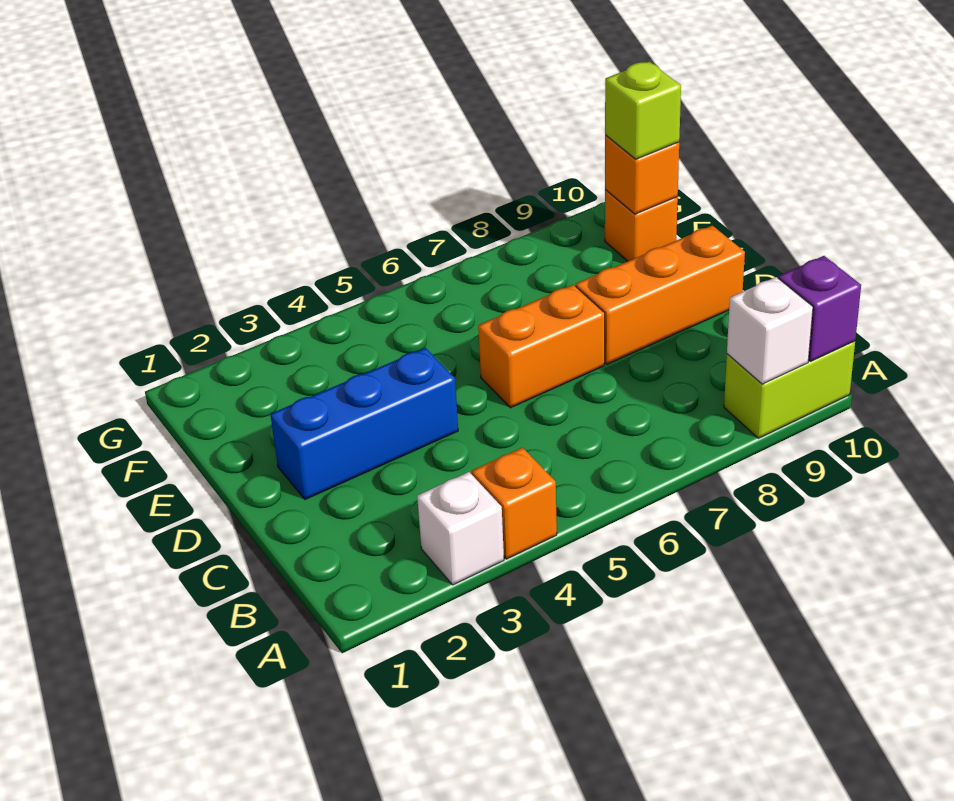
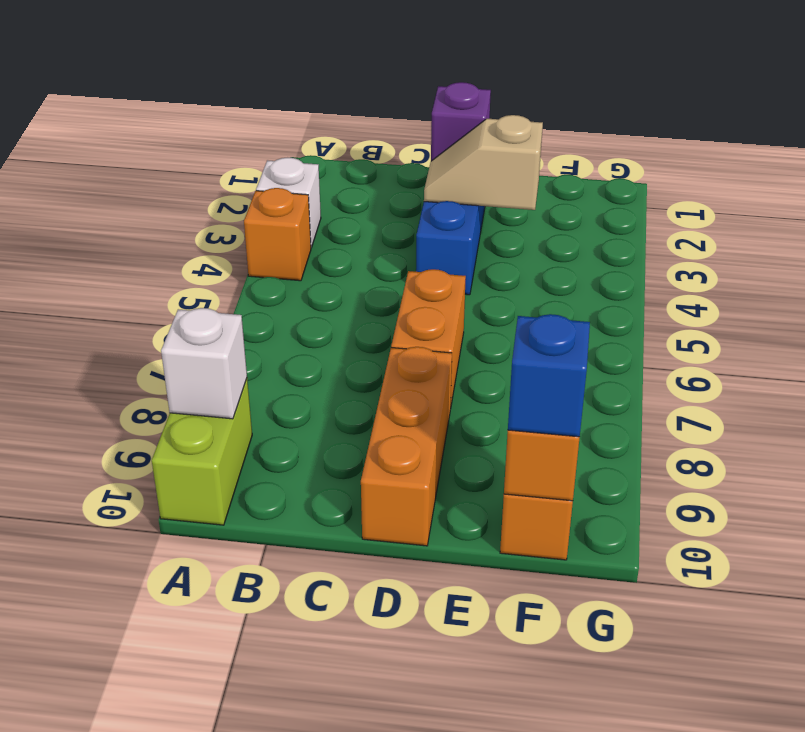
purple 1x1 brick [778,256,861,362] -> purple 1x1 brick moved to [431,82,491,161]
none -> tan 1x2 slope [424,115,543,210]
lime 1x1 brick [605,62,681,159] -> blue 1x1 brick [508,314,590,437]

